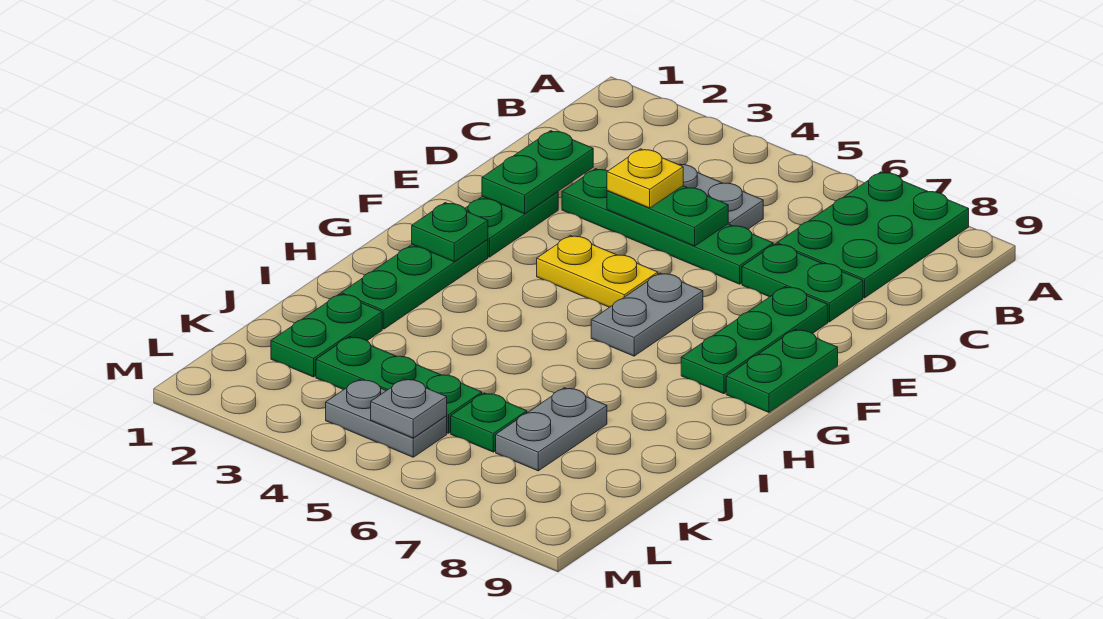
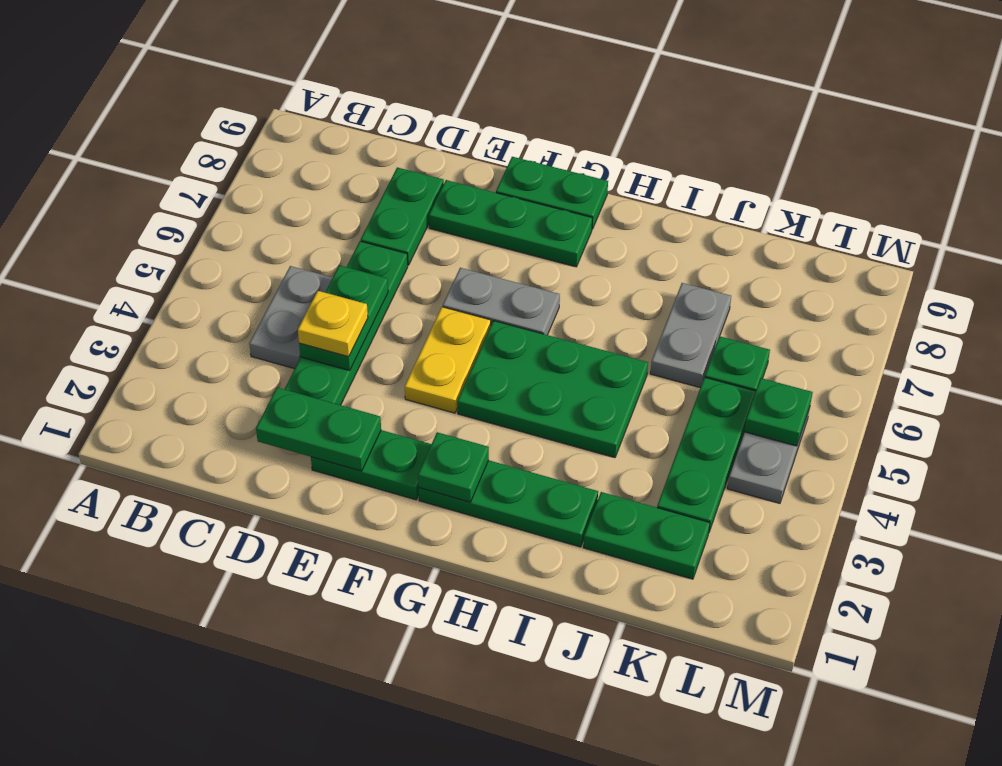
green 2x3 plate [777,172,969,298] -> green 2x3 plate moved to [457,321,648,458]
grey 1x2 plate [496,388,607,471] -> grey 1x2 plate turned to [650,283,731,388]
grey 1x1 plate [371,379,447,438] -> green 1x1 plate [744,378,813,446]

